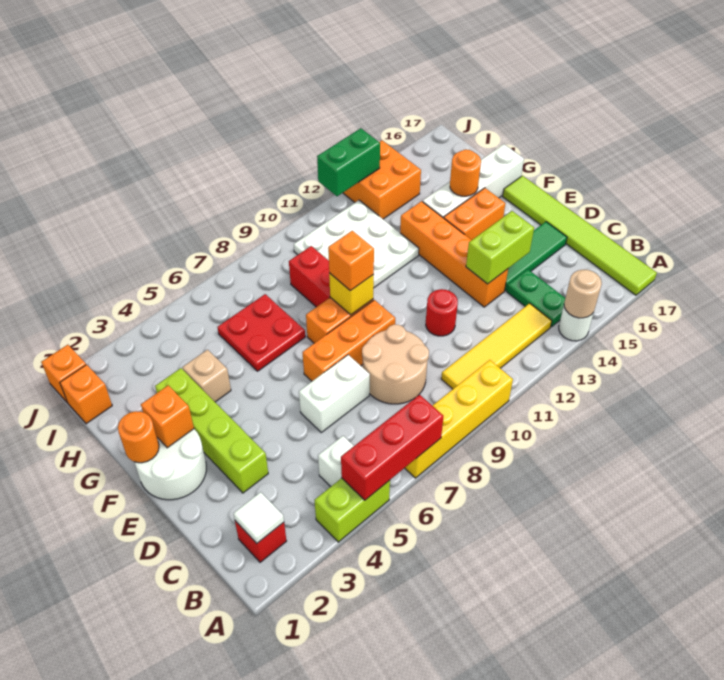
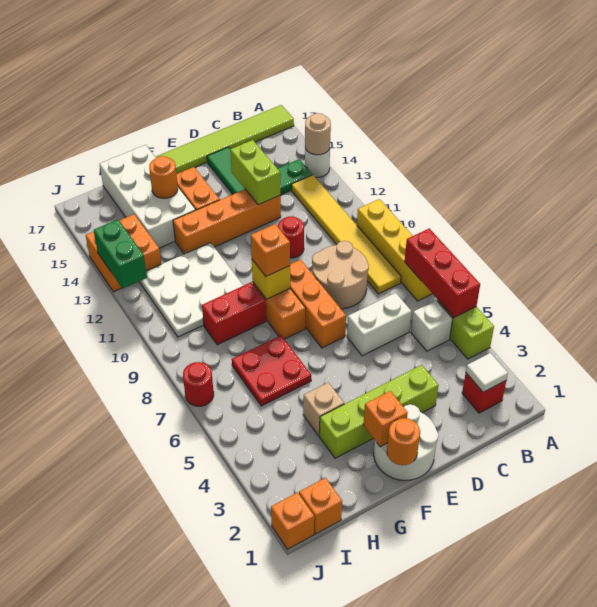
yellow 1x4 tile [441,303,552,389] -> yellow 1x6 tile [292,175,401,294]
white 1x2 brick [299,355,370,432] -> white 1x2 brick turned to [347,293,411,356]
white 1x4 brick [423,144,524,218] -> white 2x4 brick [99,145,195,248]
none -> red 1x1 round brick [183,362,214,406]

